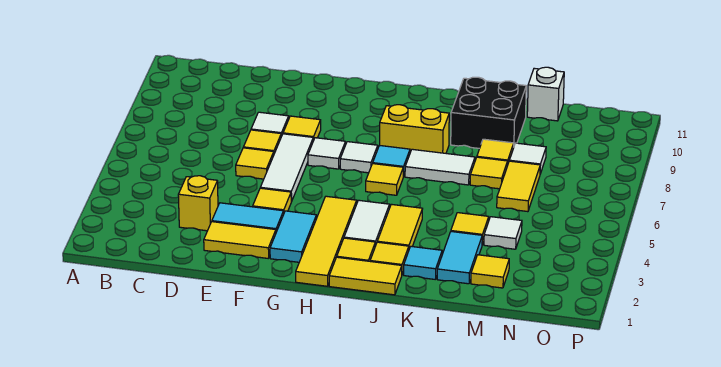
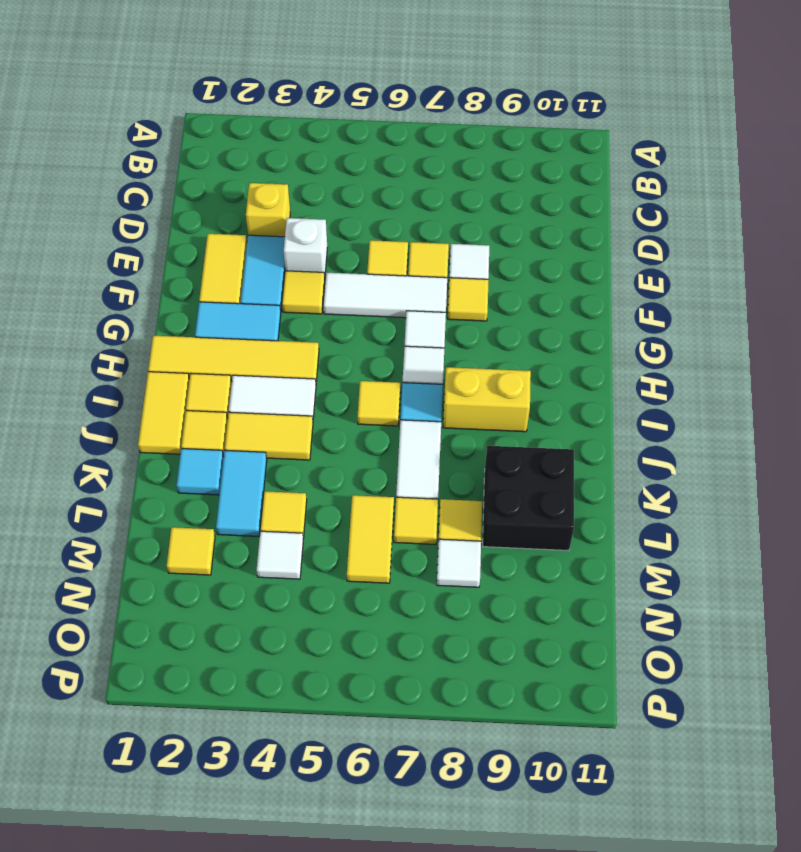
yellow 1x2 brick [380,105,449,153] -> yellow 1x2 brick turned to [443,367,531,432]
cyan 1x2 tile [437,232,482,284] -> cyan 1x2 tile turned to [216,450,267,537]
yellow 1x2 tile [497,161,540,212] -> yellow 1x2 tile turned to [347,495,394,583]
white 1x1 brick [527,67,564,121] -> white 1x1 brick moved to [284,218,327,277]

